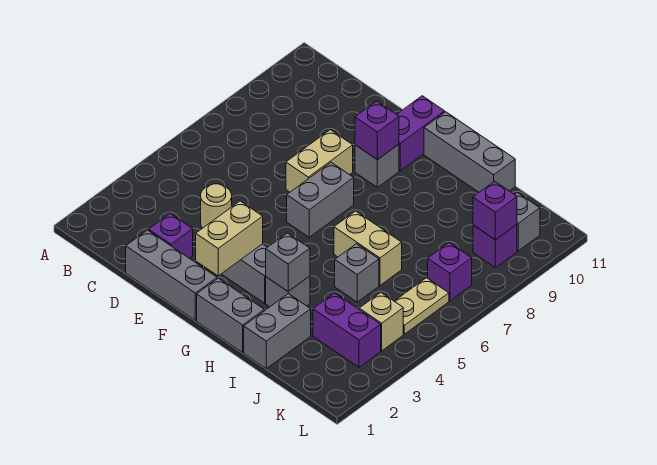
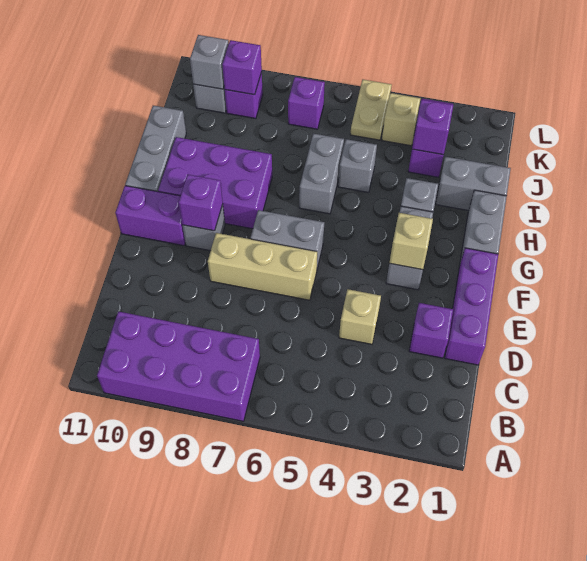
none -> purple 2x4 brick [97,311,260,421]
grey 1x3 brick [126,230,217,321] -> purple 1x3 brick [445,248,498,365]
tan 1x1 round brick [201,184,232,228] -> tan 1x1 brick [339,289,381,344]
tan 1x2 brick [286,130,353,192] -> tan 1x3 brick [208,233,317,300]
tan 1x2 brick [196,201,263,276] -> tan 1x1 brick [390,213,433,270]
none -> purple 2x3 brick [158,137,272,229]
grey 1x1 brick [266,233,310,291] -> grey 1x1 brick moved to [190,35,229,89]
tan 1x2 brick [334,211,402,285] -> grey 1x2 brick [299,134,344,214]
none -> purple 1x1 brick [412,99,453,155]
tan 1x2 plate [394,278,449,334] -> tan 1x2 plate turned to [350,80,392,140]

